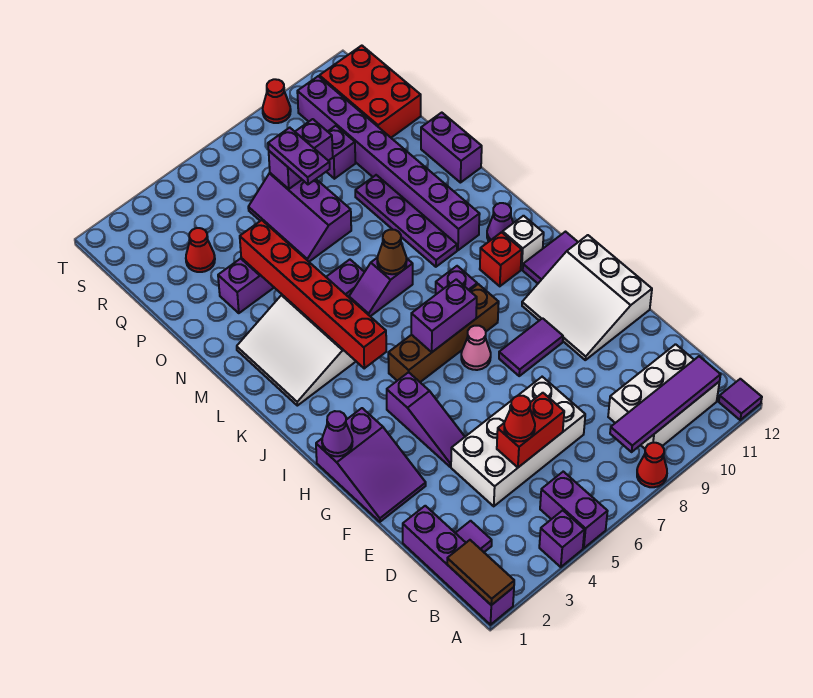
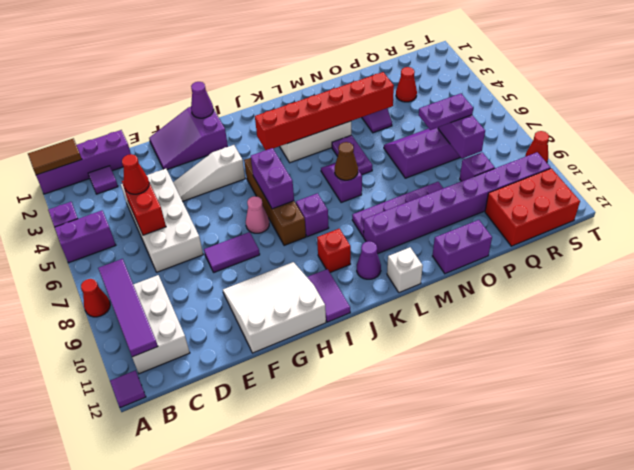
purple 1x3 slope [387,372,465,467] -> white 1x3 slope [173,145,245,201]
purple 1x2 tile [499,318,563,376] -> purple 1x2 tile turned to [204,232,260,272]
white 1x1 brick [503,216,544,269] -> white 1x1 brick moved to [387,247,423,293]

